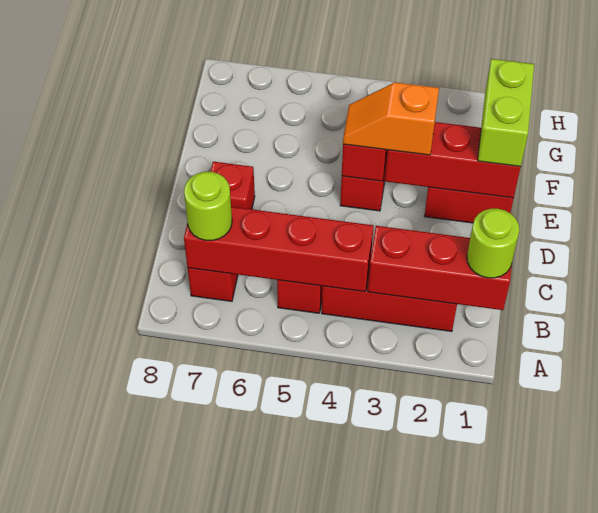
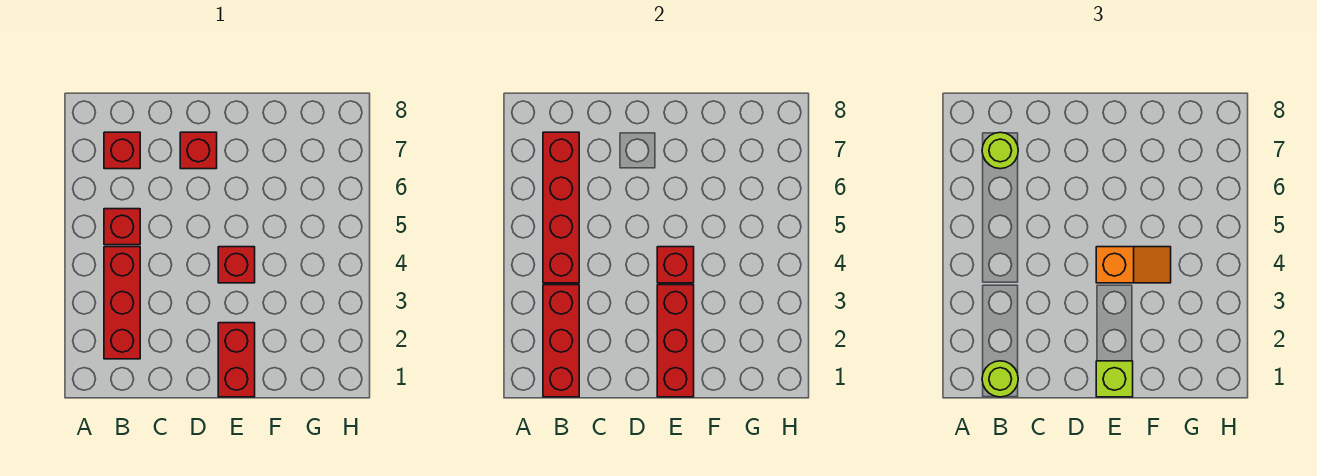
lime 1x2 brick [478,59,534,167] -> lime 1x1 brick [1096,361,1133,397]
orange 1x2 slope [343,82,439,155] -> orange 1x2 slope turned to [1096,247,1171,283]

